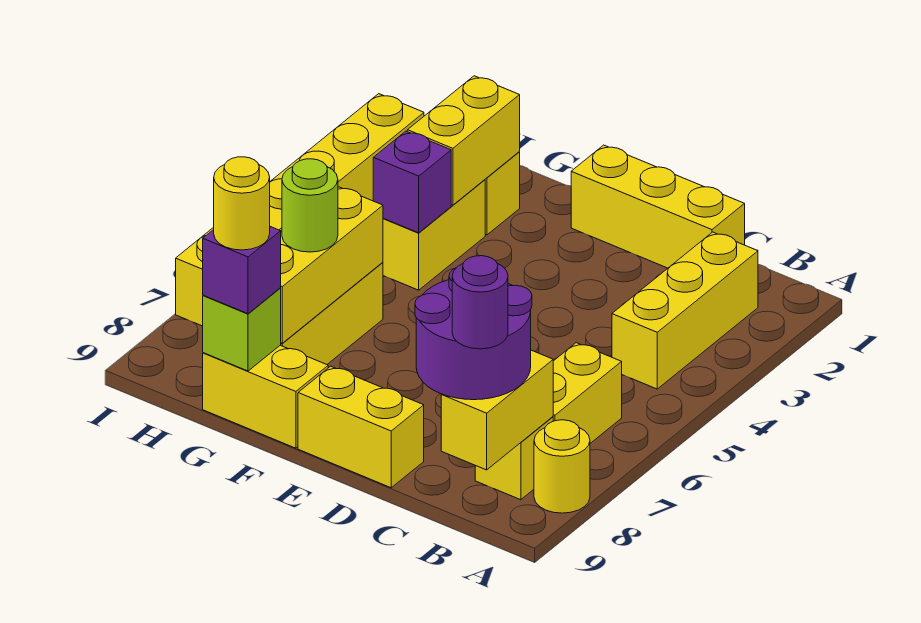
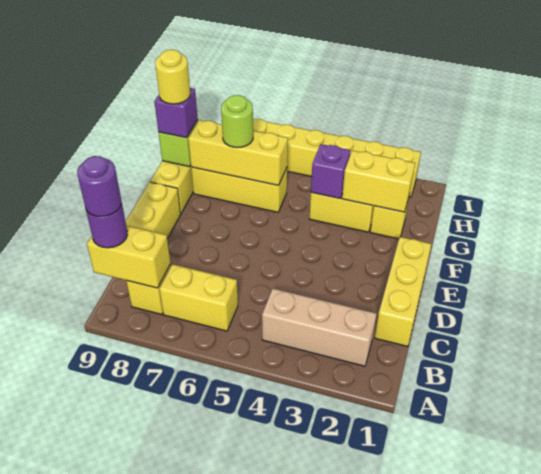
yellow 1x1 round brick [534,420,590,513] -> none
yellow 1x3 brick [612,232,758,389] -> tan 1x3 brick [262,289,376,366]
purple 2x2 round brick [415,268,532,400] -> purple 1x1 round brick [86,201,127,248]

